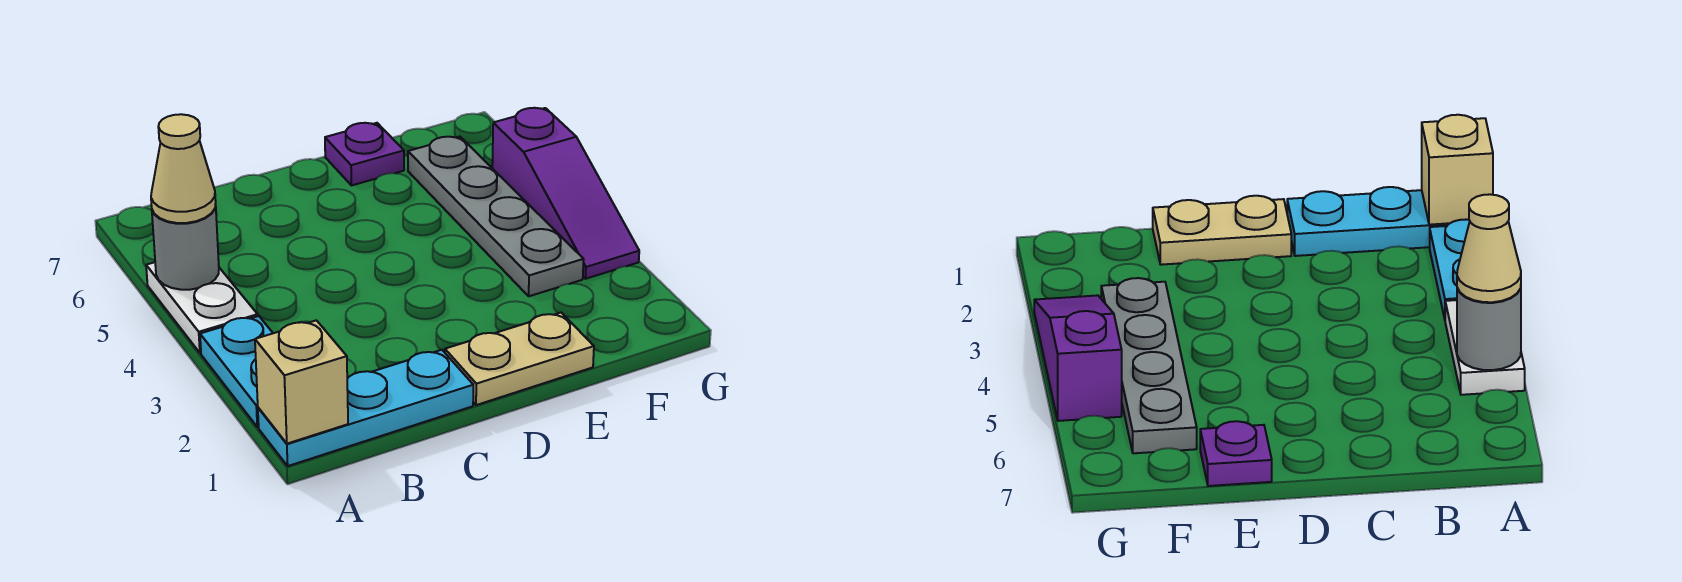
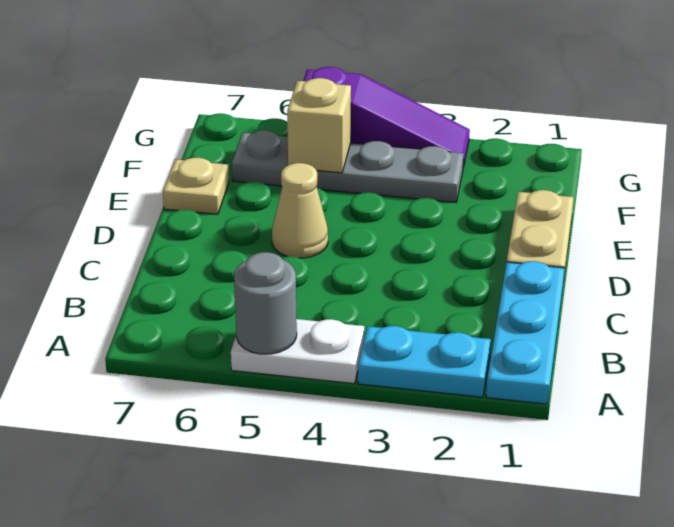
tan 1x1 brick [255,320,348,444] -> tan 1x1 brick moved to [287,78,351,173]
tan 1x1 cone [151,114,216,223] -> tan 1x1 cone moved to [272,163,328,258]
purple 1x1 plate [325,123,404,186] -> tan 1x1 plate [163,158,229,214]

